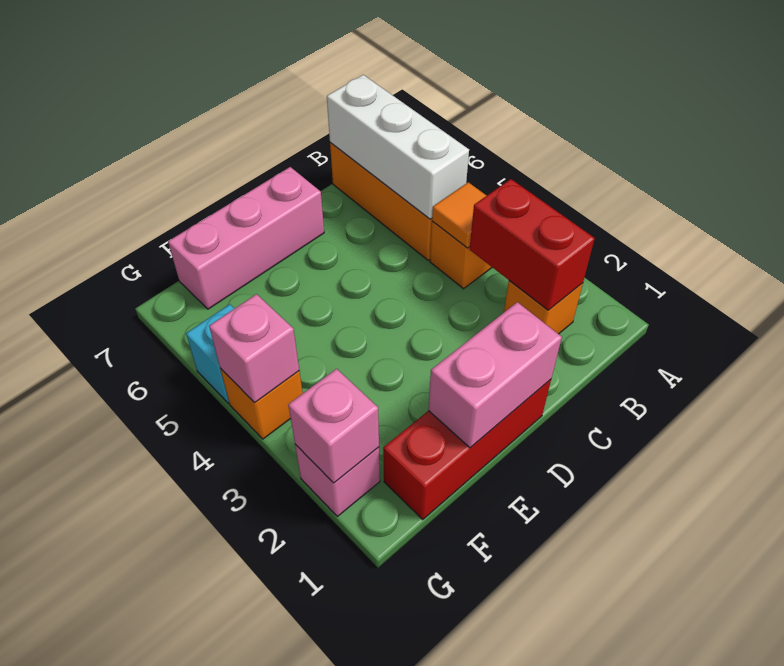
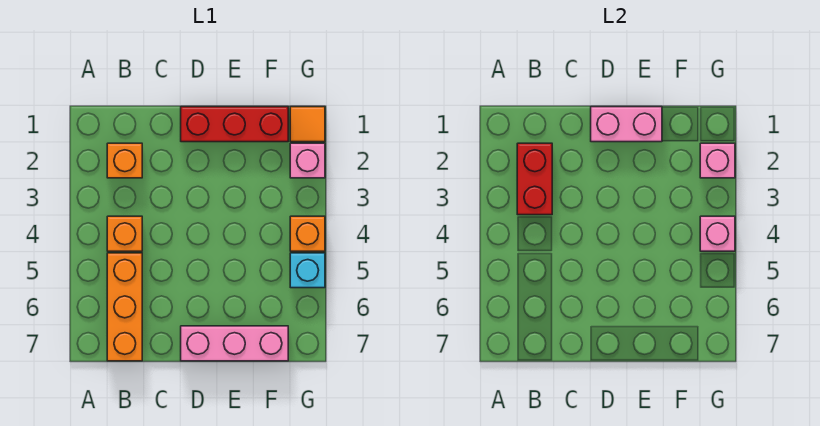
orange 1x1 tile [432,182,487,248] -> orange 1x1 tile moved to [290,107,325,142]
white 1x3 brick [327,75,469,219] -> none

